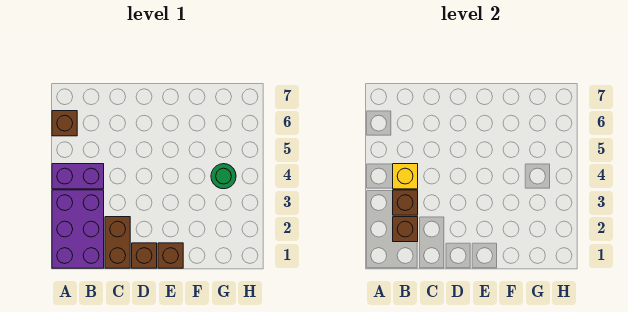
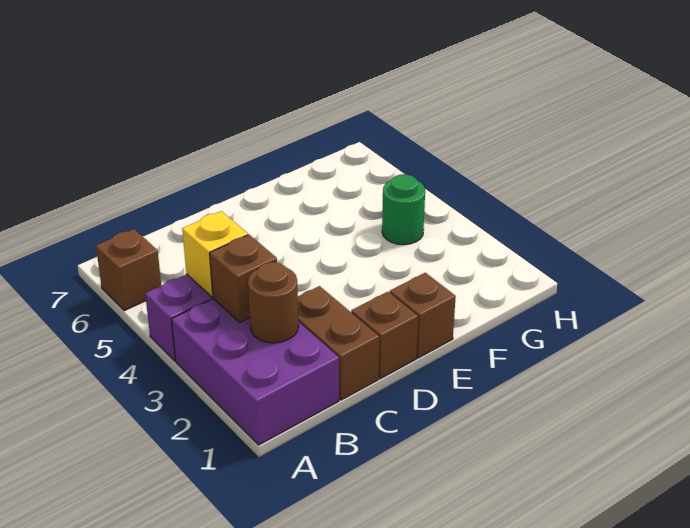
brown 1x1 brick [393,217,418,242] -> brown 1x1 round brick [248,262,299,343]

